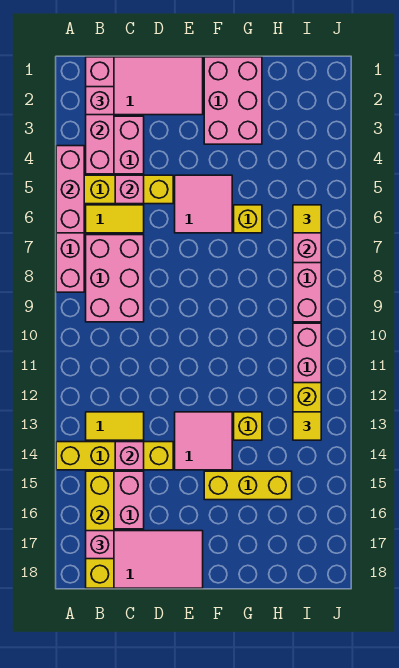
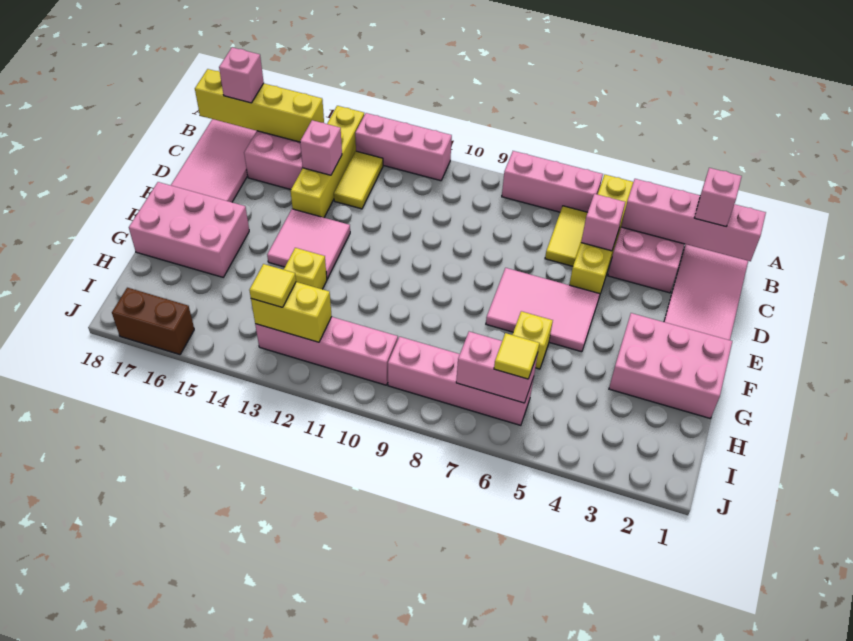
pink 1x3 brick [56,146,84,233] -> pink 1x3 brick moved to [355,113,452,181]
pink 2x3 brick [86,235,144,322] -> pink 2x3 brick moved to [129,182,249,277]
pink 2x2 tile [175,175,232,233] -> pink 2x3 tile [486,268,600,352]
yellow 1x3 brick [204,471,292,500] -> none
none -> brown 1x2 brick [112,288,194,355]

